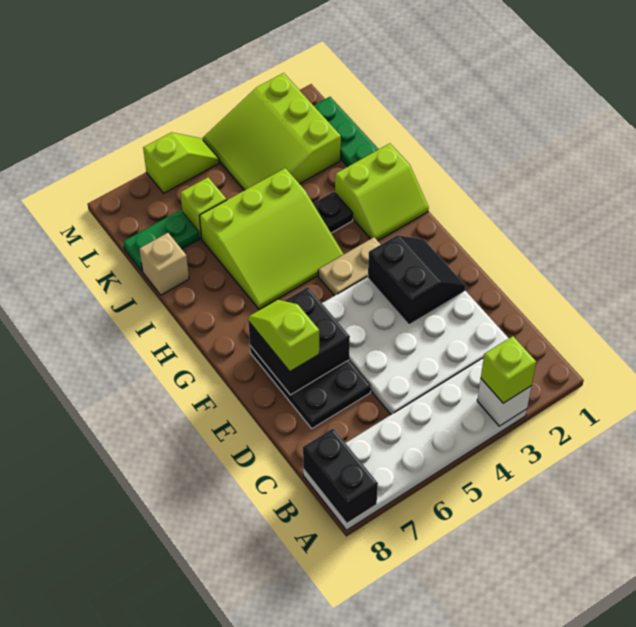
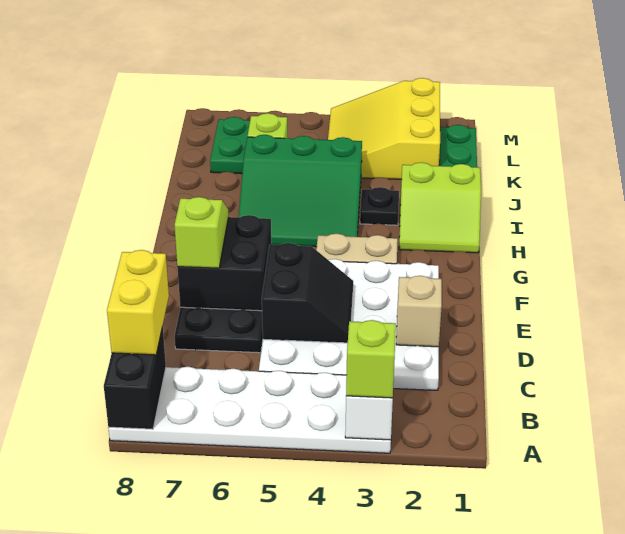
none -> yellow 1x2 brick [107,250,169,355]
black 2x2 slope [368,235,466,323] -> black 2x2 slope moved to [262,243,353,343]
lime 3x3 slope [200,168,344,309] -> green 3x3 slope [239,135,362,247]
tan 1x1 brick [139,233,189,295] -> tan 1x1 brick moved to [396,276,442,347]
lime 3x3 slope [203,73,341,190] -> yellow 3x3 slope [328,78,440,179]
green 1x2 plate [123,210,199,271] -> green 1x2 plate turned to [210,117,250,174]
lime 1x2 slope [143,132,219,193] -> none

